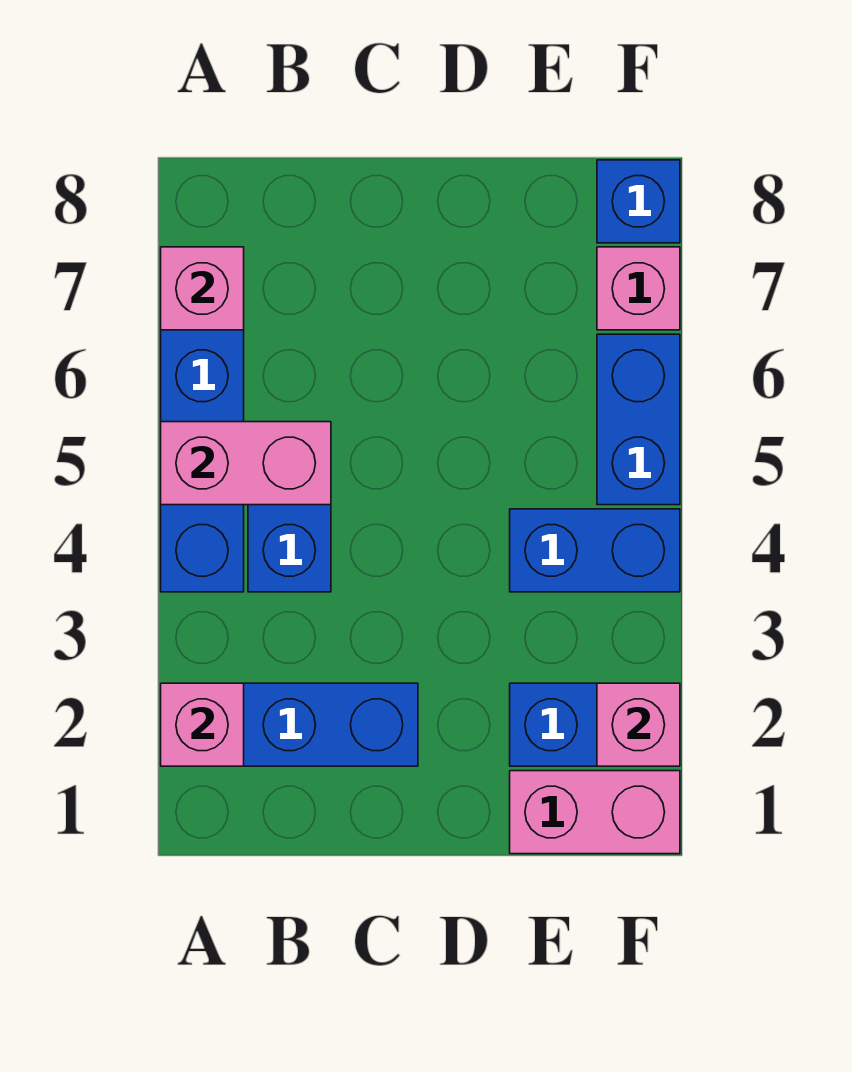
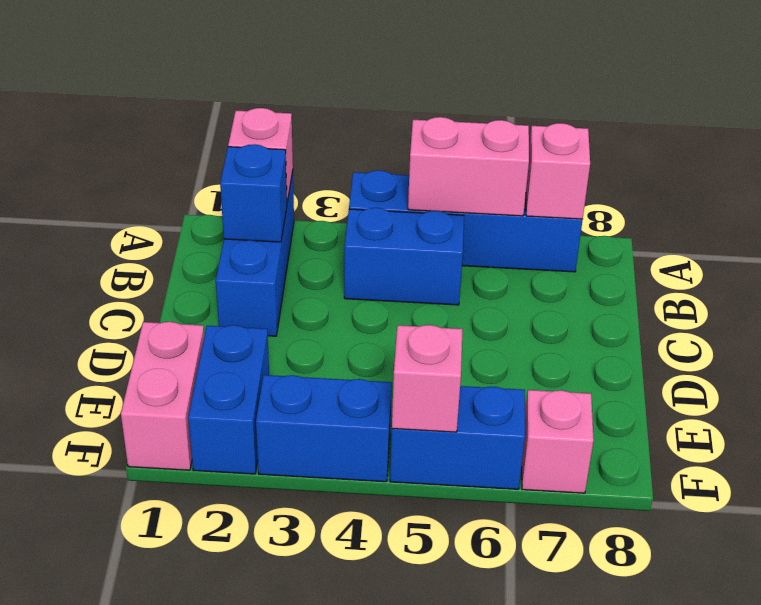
pink 1x2 brick [161,422,331,505] -> pink 1x2 brick turned to [408,117,529,216]
blue 1x2 brick [510,509,680,592] -> blue 1x2 brick turned to [256,375,392,482]
pink 1x1 brick [597,683,680,766] -> pink 1x1 brick moved to [392,325,463,432]
blue 1x1 brick [597,160,680,243] -> blue 1x1 brick moved to [220,144,287,242]

